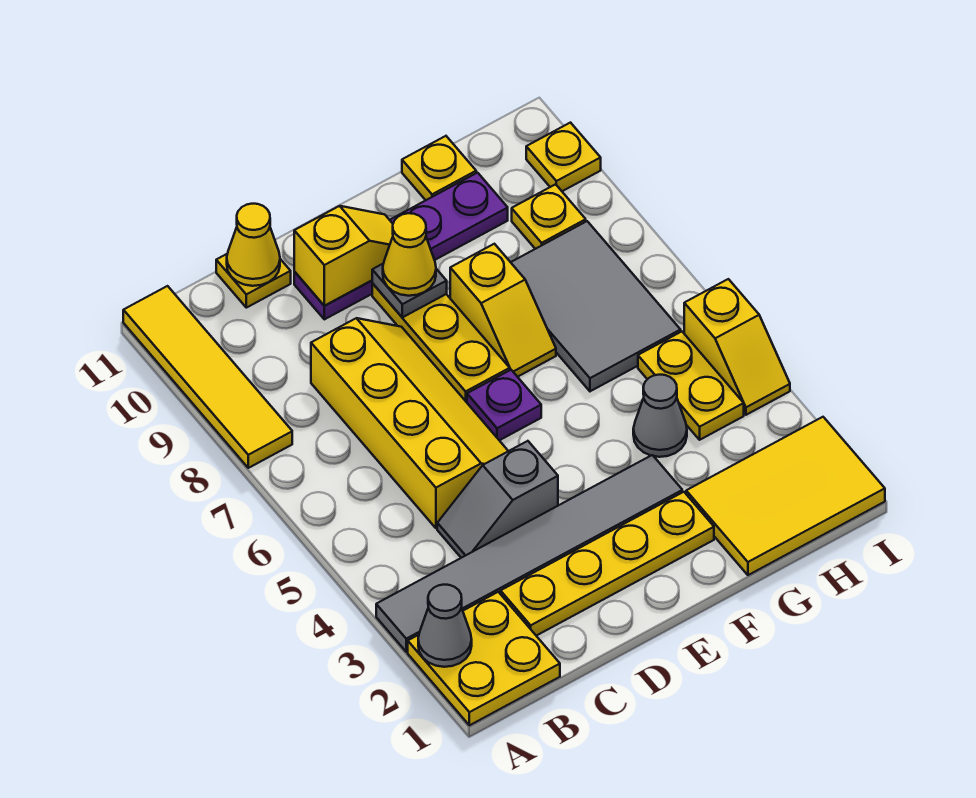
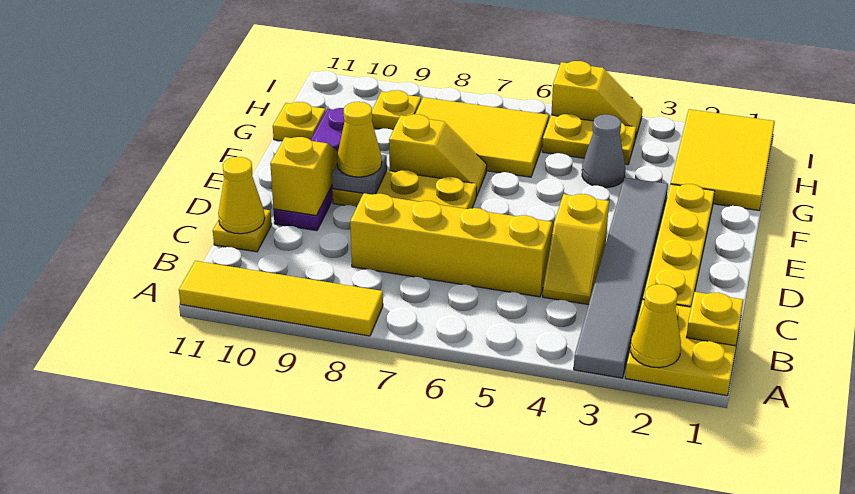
grey 1x1 cone [418,585,472,667] -> yellow 1x1 cone [630,284,681,368]
grey 1x2 slope [437,441,558,558] -> yellow 1x2 slope [543,194,609,305]
purple 1x1 plate [467,370,541,440] -> none
grey 2x3 tile [511,221,681,391] -> yellow 2x3 tile [416,97,549,177]
yellow 1x1 plate [526,123,601,191] -> yellow 1x1 plate moved to [686,292,743,346]

